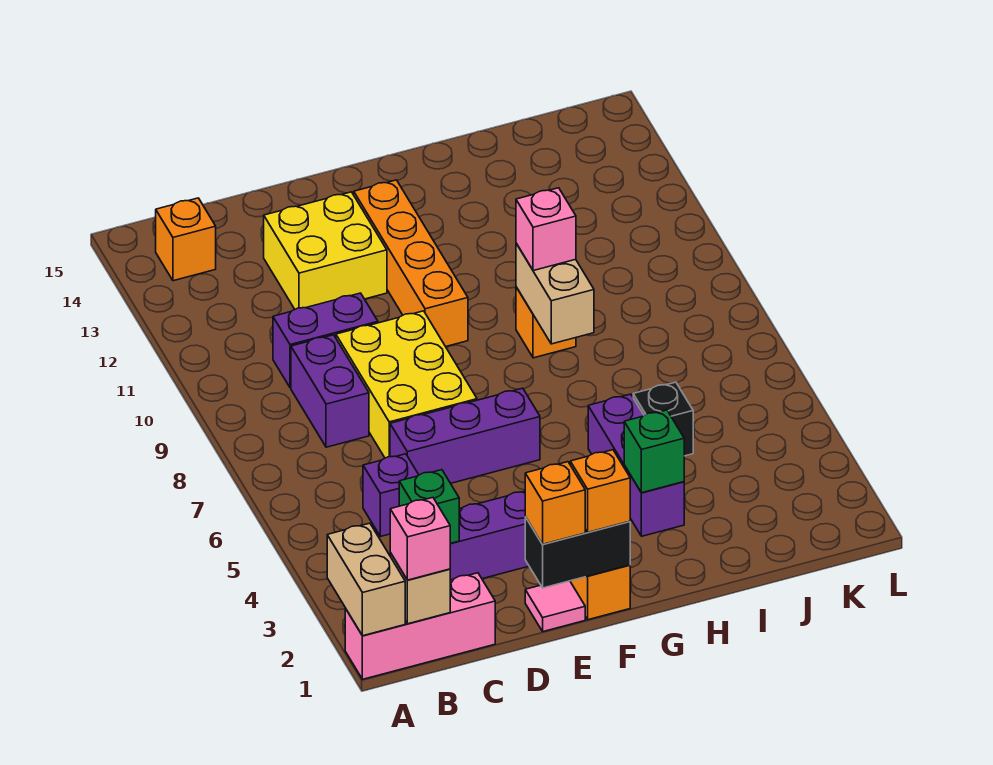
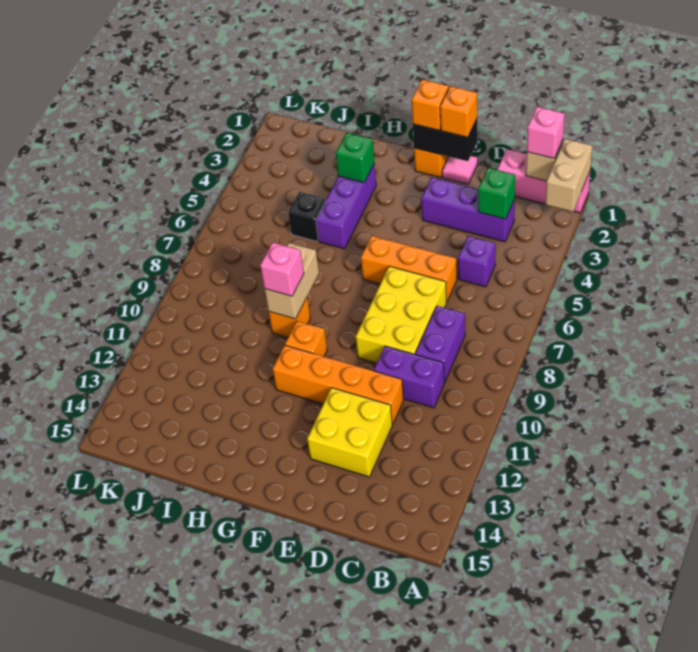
orange 1x1 brick [156,198,216,281] -> orange 1x1 brick moved to [285,321,327,357]
purple 1x3 brick [390,388,540,483] -> orange 1x3 brick [361,236,457,302]
orange 1x4 brick [354,180,468,347] -> orange 1x4 brick turned to [273,345,404,425]

